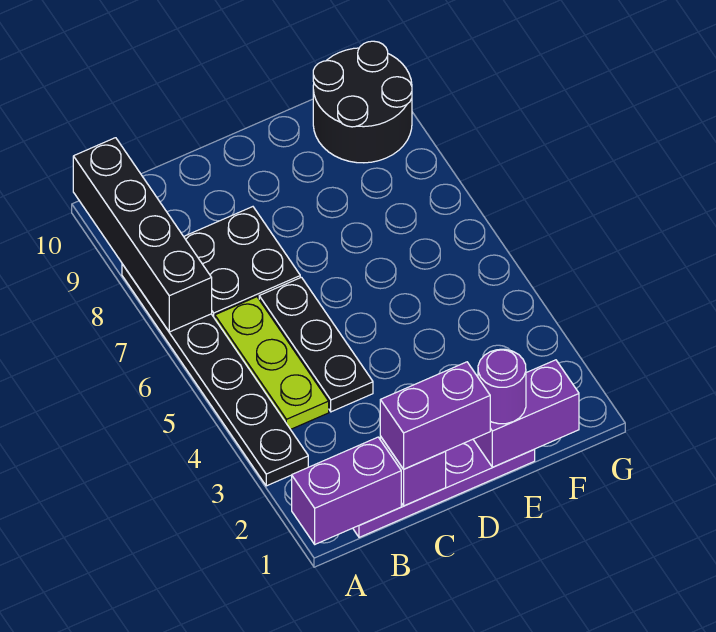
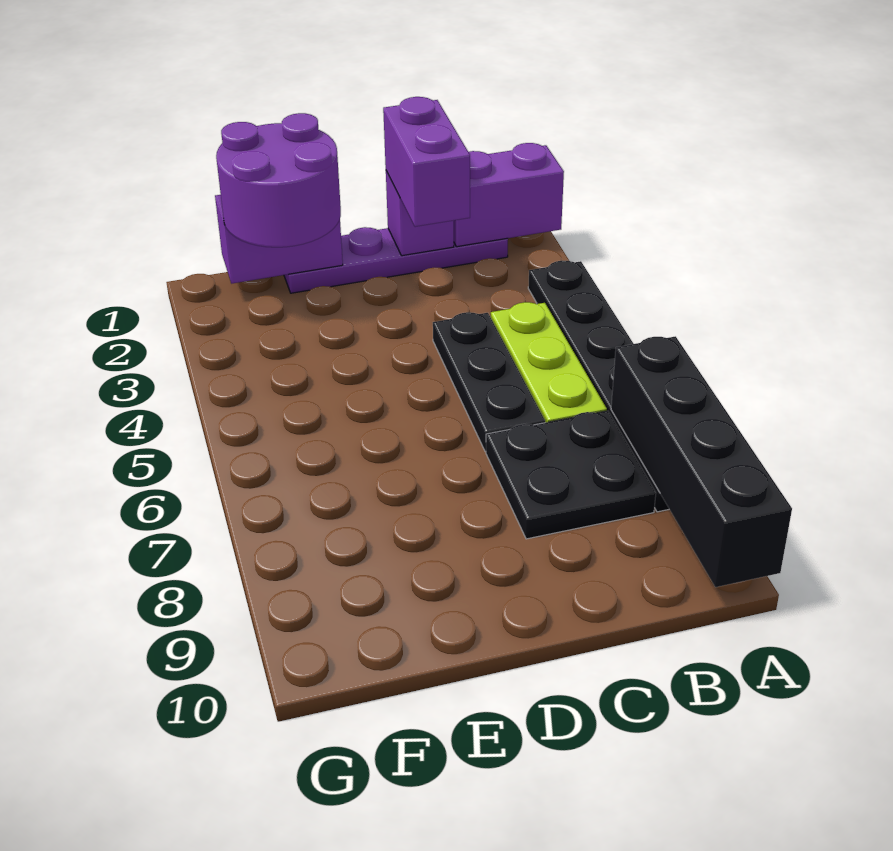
purple 1x2 brick [380,362,490,469] -> purple 1x2 brick turned to [383,97,470,227]
purple 1x1 round brick [478,349,526,424] -> purple 2x2 round brick [216,113,341,247]
black 2x2 round brick [313,41,412,163] -> none

